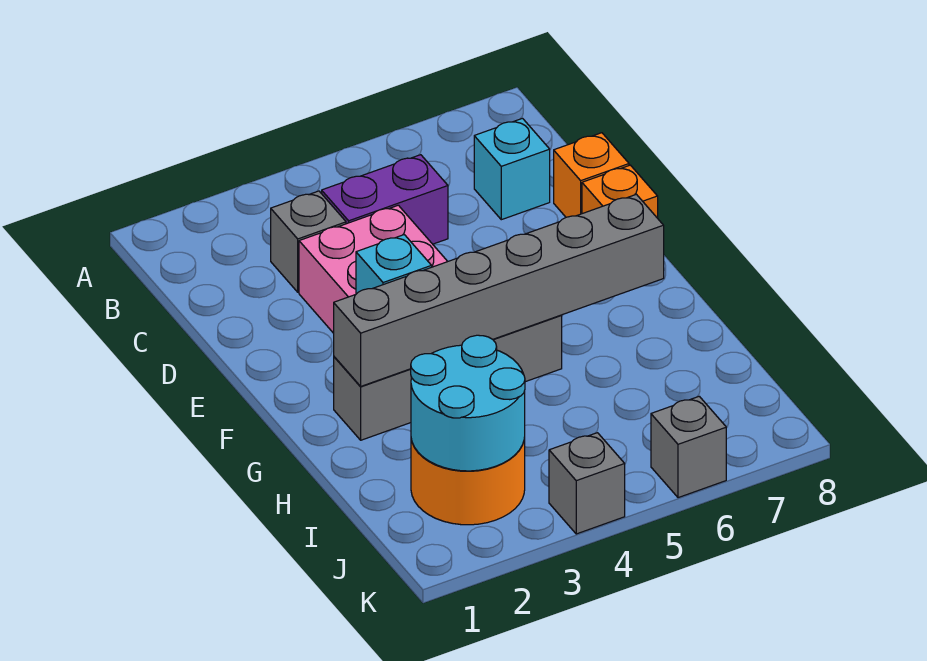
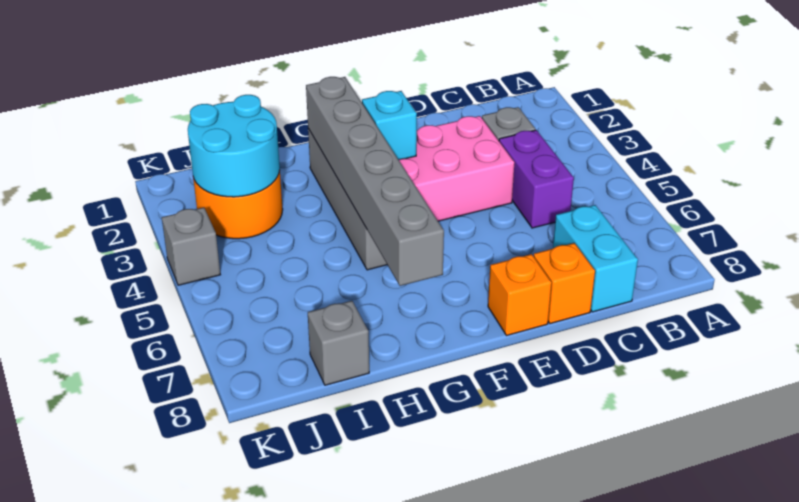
cyan 1x1 brick [474,118,550,220] -> cyan 1x2 brick [553,205,638,312]
grey 1x1 brick [651,396,726,498] -> grey 1x1 brick moved to [308,301,369,385]

